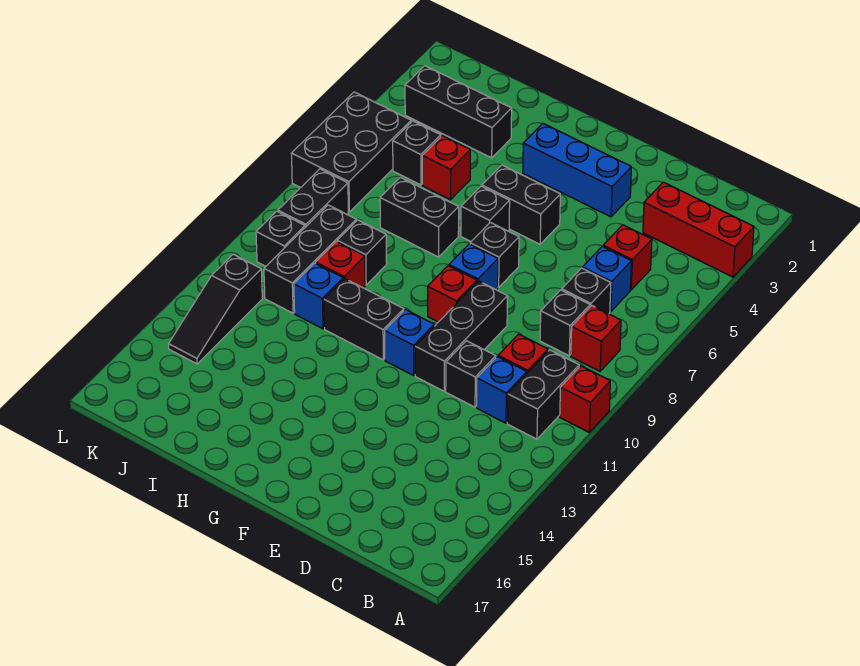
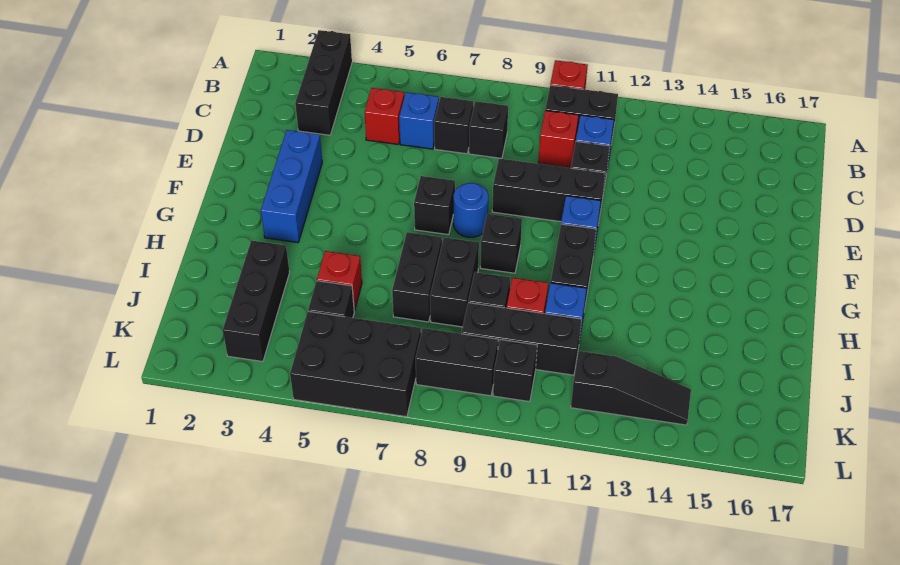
red 1x3 brick [643,182,754,277] -> black 1x3 brick [295,30,352,135]
red 1x1 brick [571,305,621,371] -> none
black 1x2 brick [482,165,560,244] -> black 1x2 brick moved to [430,237,479,327]
blue 1x1 brick [449,244,498,290] -> blue 1x1 round brick [453,183,488,237]
red 1x1 brick [428,266,477,322] -> none
black 1x1 brick [461,186,510,241] -> black 1x1 brick moved to [480,214,522,273]

